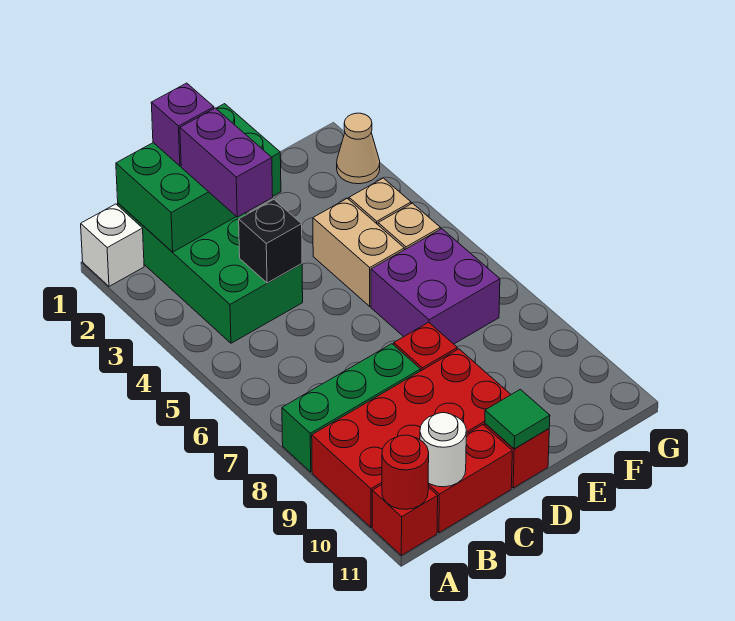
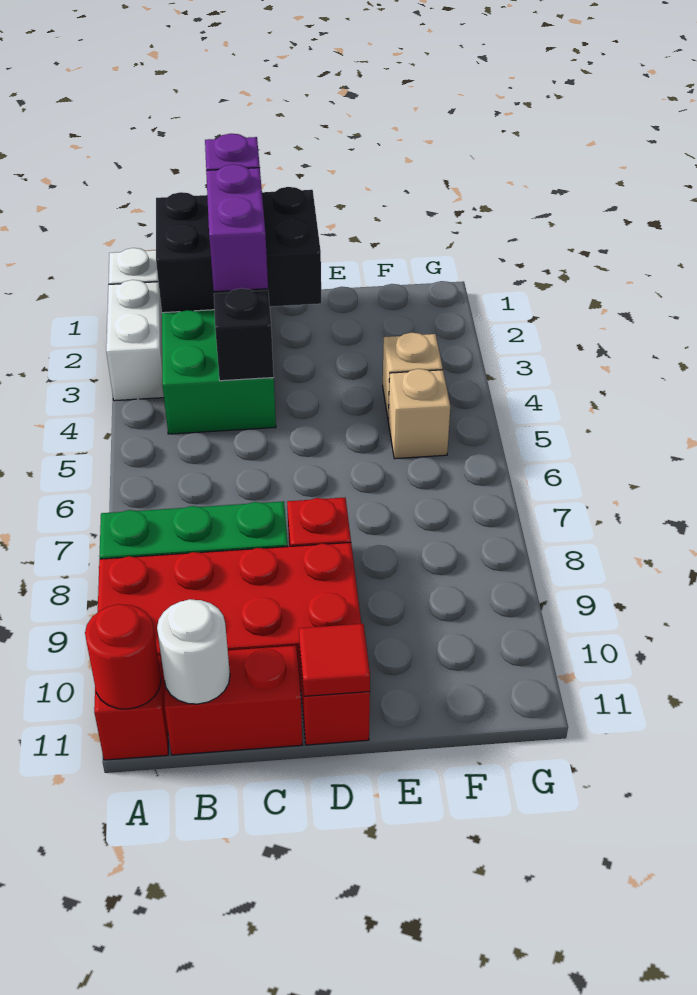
none -> white 1x2 brick [106,280,164,401]
green 2x3 brick [116,104,281,252] -> black 2x3 brick [156,187,321,313]
green 1x1 tile [485,389,550,449] -> red 1x1 tile [299,624,370,696]
tan 1x2 brick [313,198,404,306] -> none
purple 2x2 brick [371,229,500,344] -> none
tan 1x1 cone [337,113,380,184] -> none

